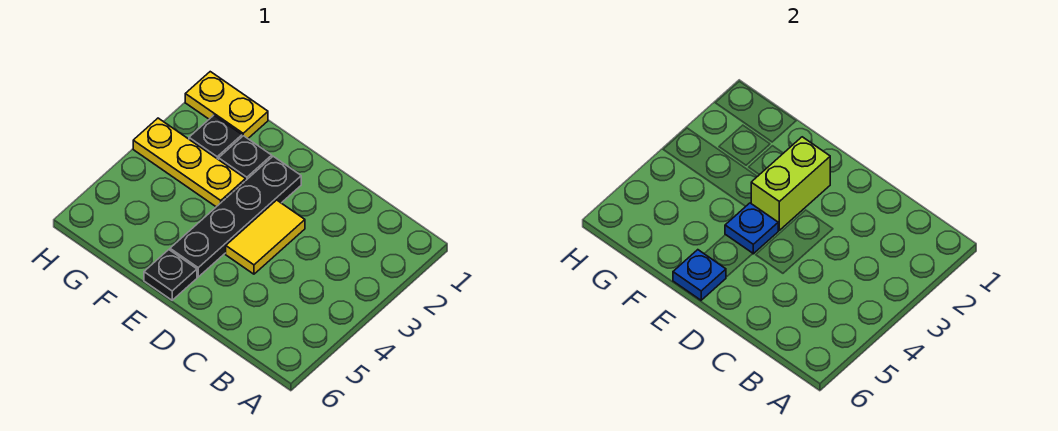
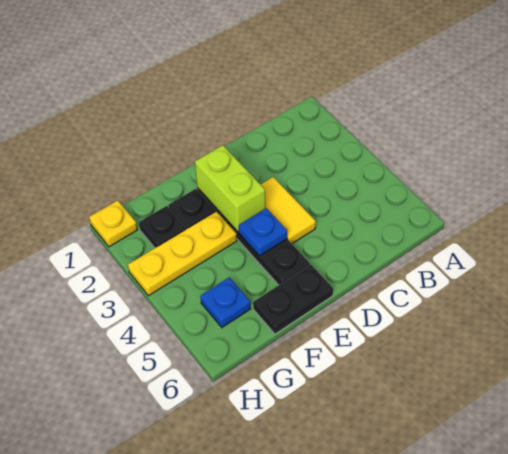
black 1x1 plate [144,250,197,300] -> black 1x2 plate [253,265,333,334]
blue 1x1 plate [673,250,726,300] -> blue 1x1 plate moved to [200,277,251,327]
yellow 1x2 plate [185,72,268,138] -> yellow 1x1 plate [89,200,137,247]

